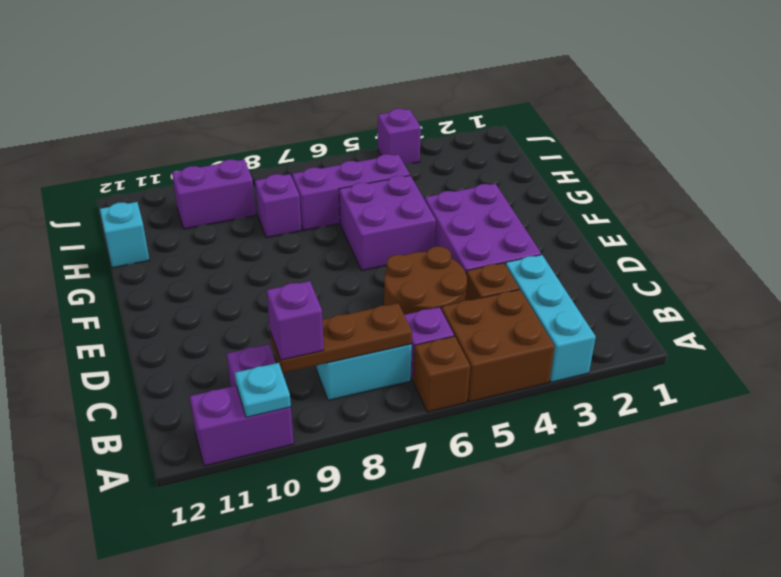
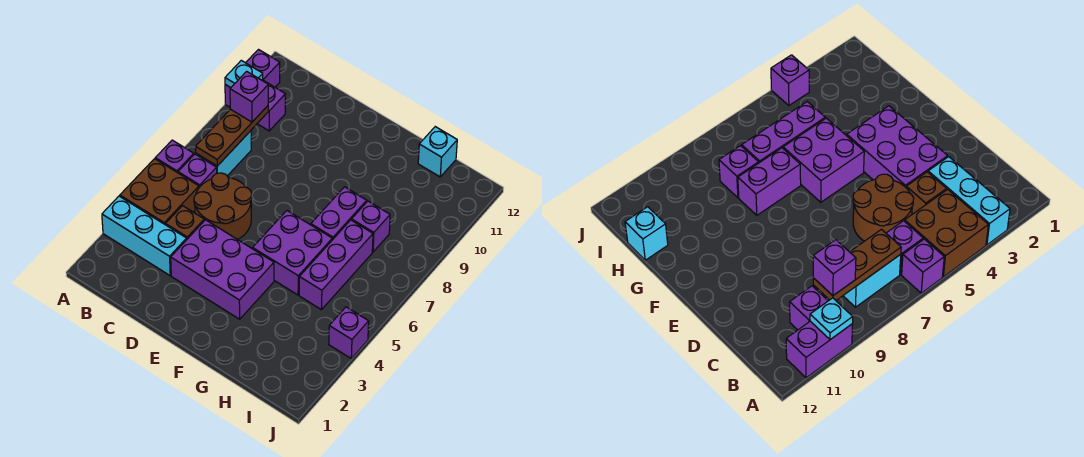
brown 1x1 brick [413,336,470,412] -> purple 1x1 brick [155,140,194,173]
purple 1x2 brick [172,160,256,229] -> purple 1x2 brick moved to [311,187,367,240]

